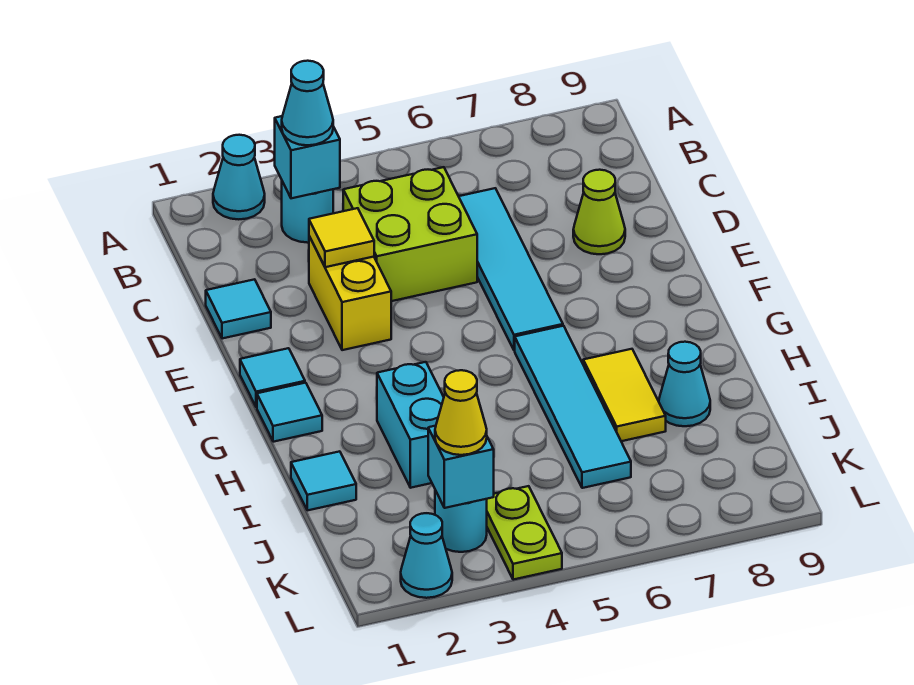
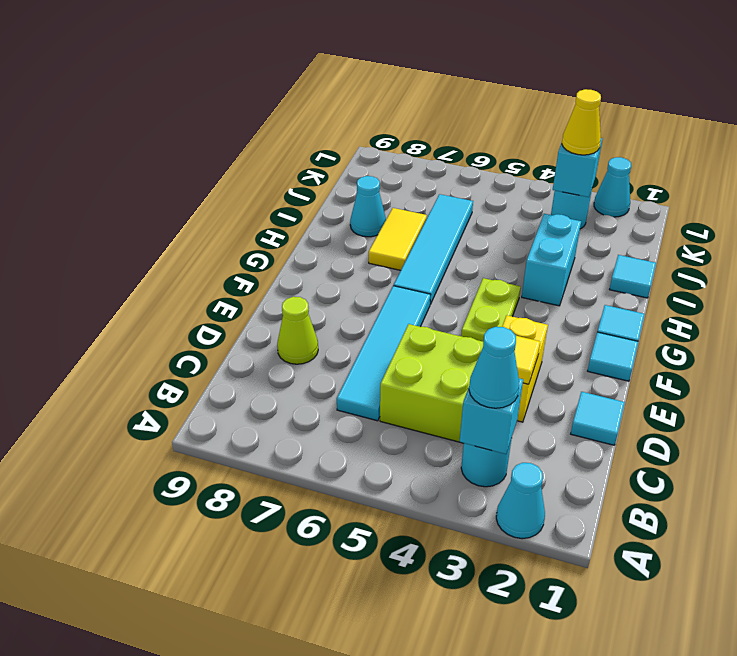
lime 1x2 plate [487,486,562,580] -> lime 1x2 plate moved to [461,278,521,341]

